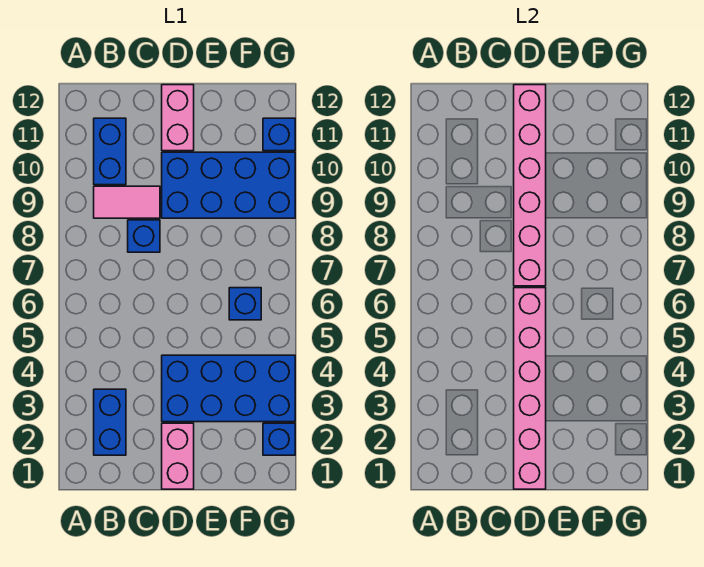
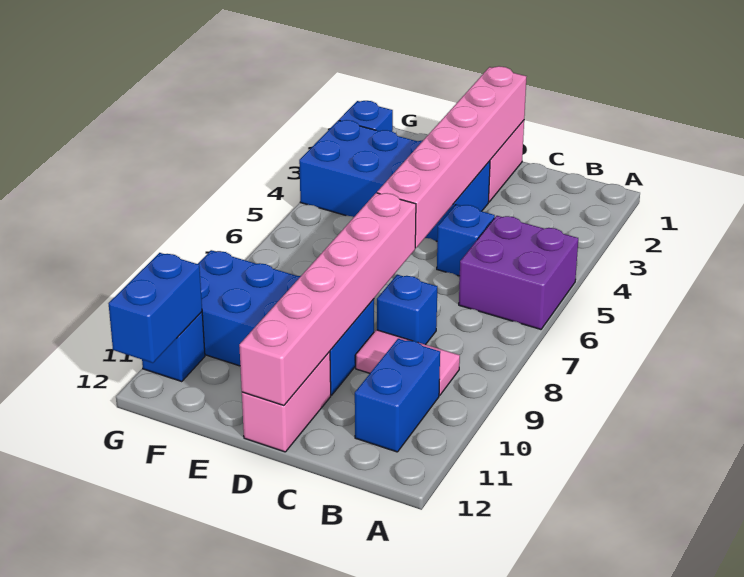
none -> purple 2x2 brick [459,216,578,329]
blue 1x2 brick [94,389,126,455] -> blue 1x2 brick moved to [108,253,202,363]
blue 1x1 brick [229,288,261,320] -> blue 1x1 brick moved to [437,204,495,276]

